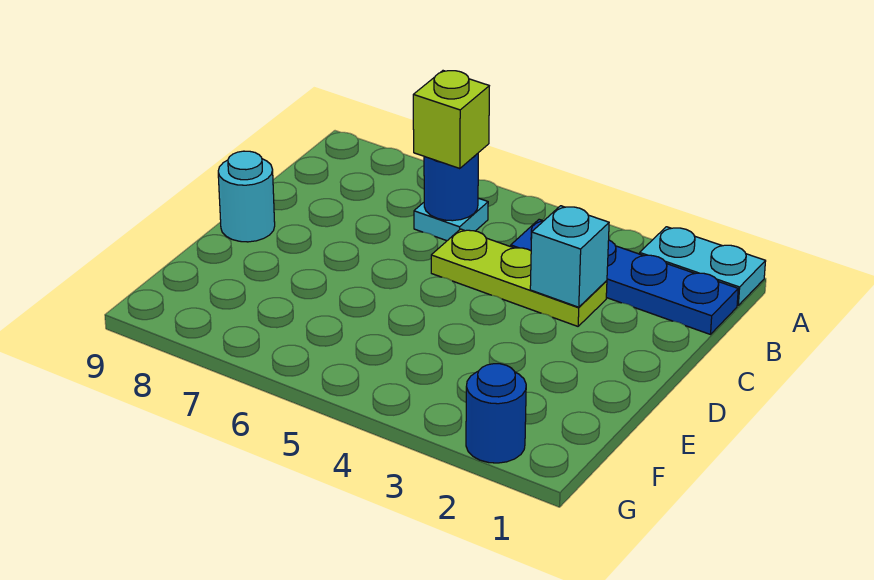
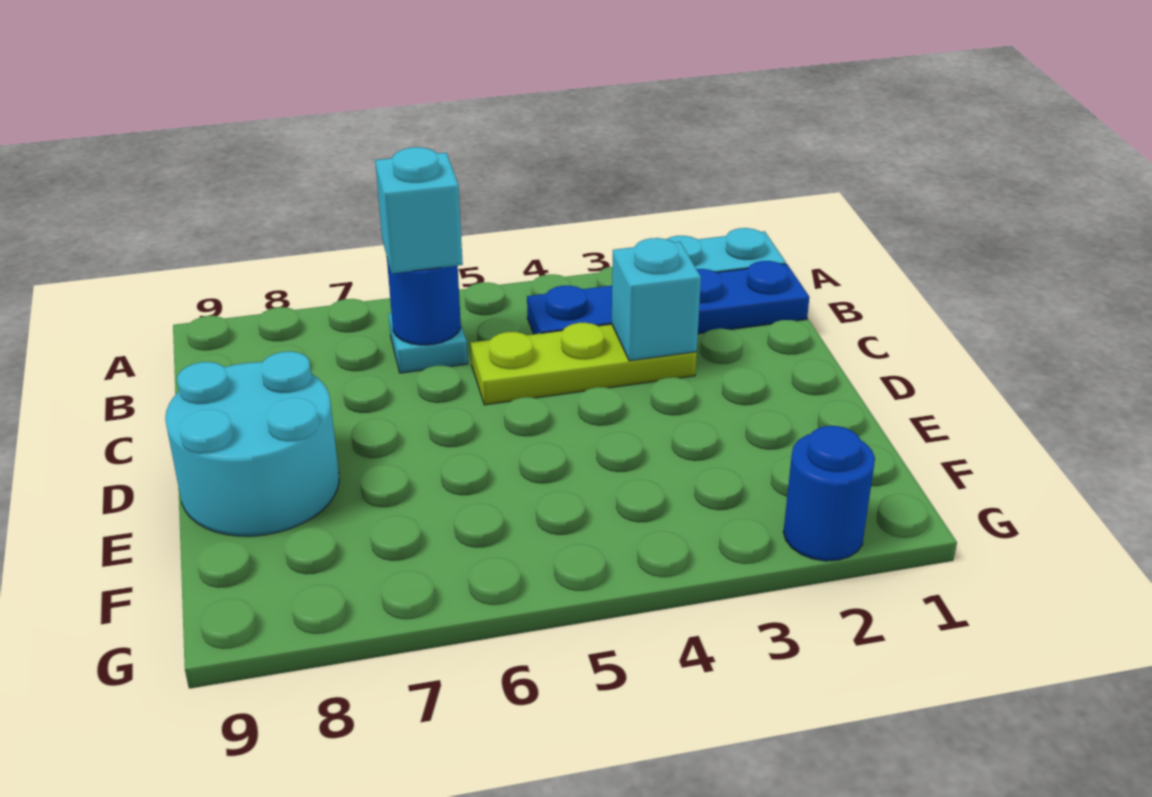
lime 1x1 brick [413,71,489,169] -> cyan 1x1 brick [375,147,463,273]
cyan 1x1 round brick [218,151,275,242] -> cyan 2x2 round brick [165,351,339,536]

